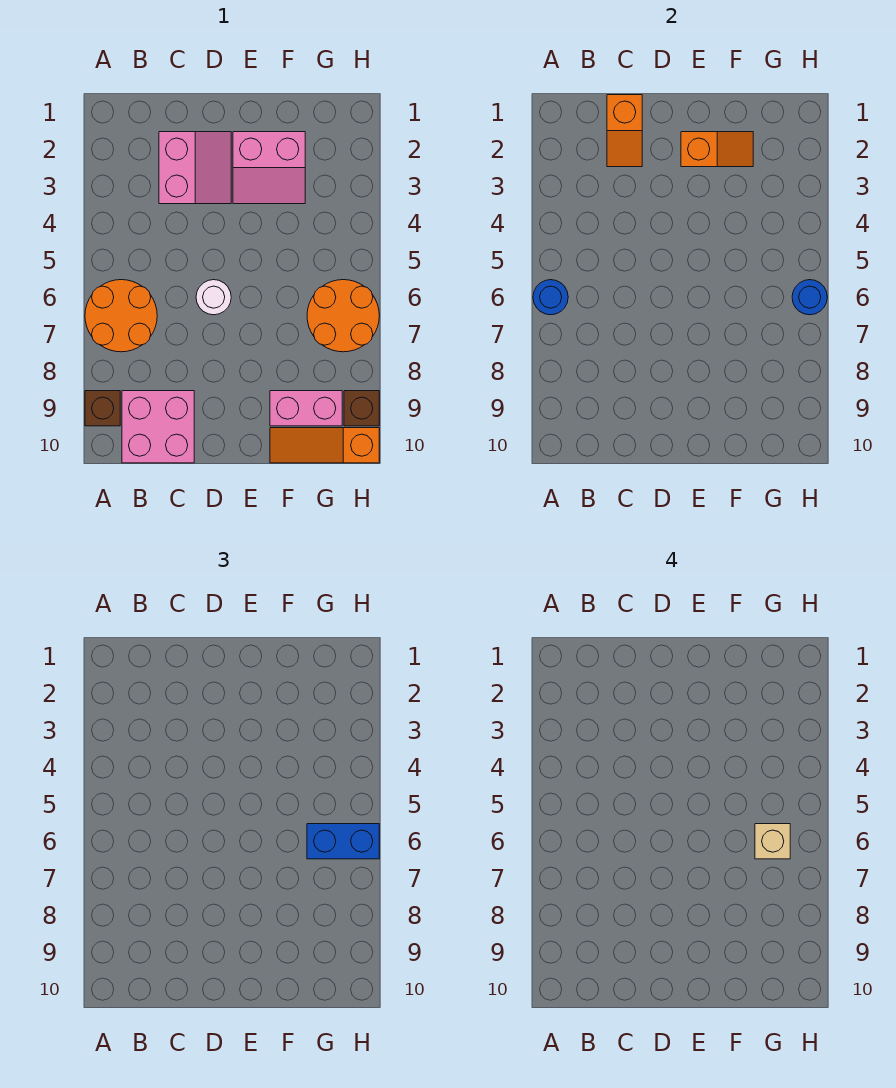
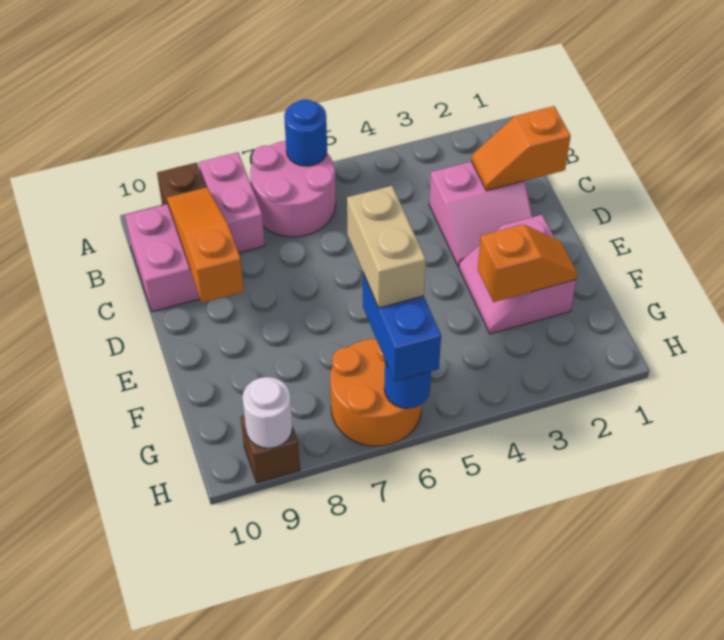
orange 2x2 round brick [85,280,157,352] -> pink 2x2 round brick [250,141,336,237]
white 1x1 round brick [196,280,231,315] -> white 1x1 round brick moved to [242,377,292,448]
orange 1x2 slope [681,132,753,167] -> orange 1x2 slope turned to [478,224,577,302]
pink 1x2 brick [270,391,342,426] -> pink 1x2 brick moved to [199,152,265,253]
orange 1x3 slope [270,428,379,463] -> orange 1x3 slope moved to [167,187,244,303]
tan 1x1 brick [755,824,790,859] -> tan 1x2 brick [347,186,426,308]

